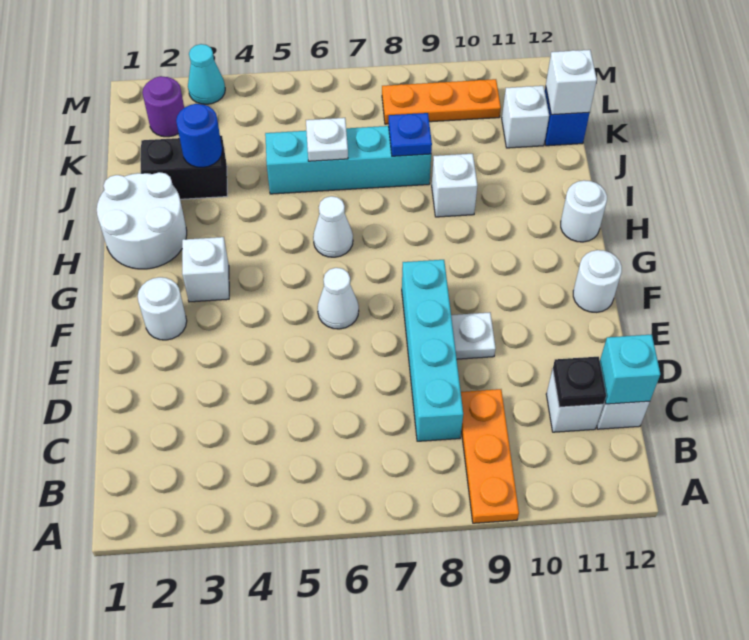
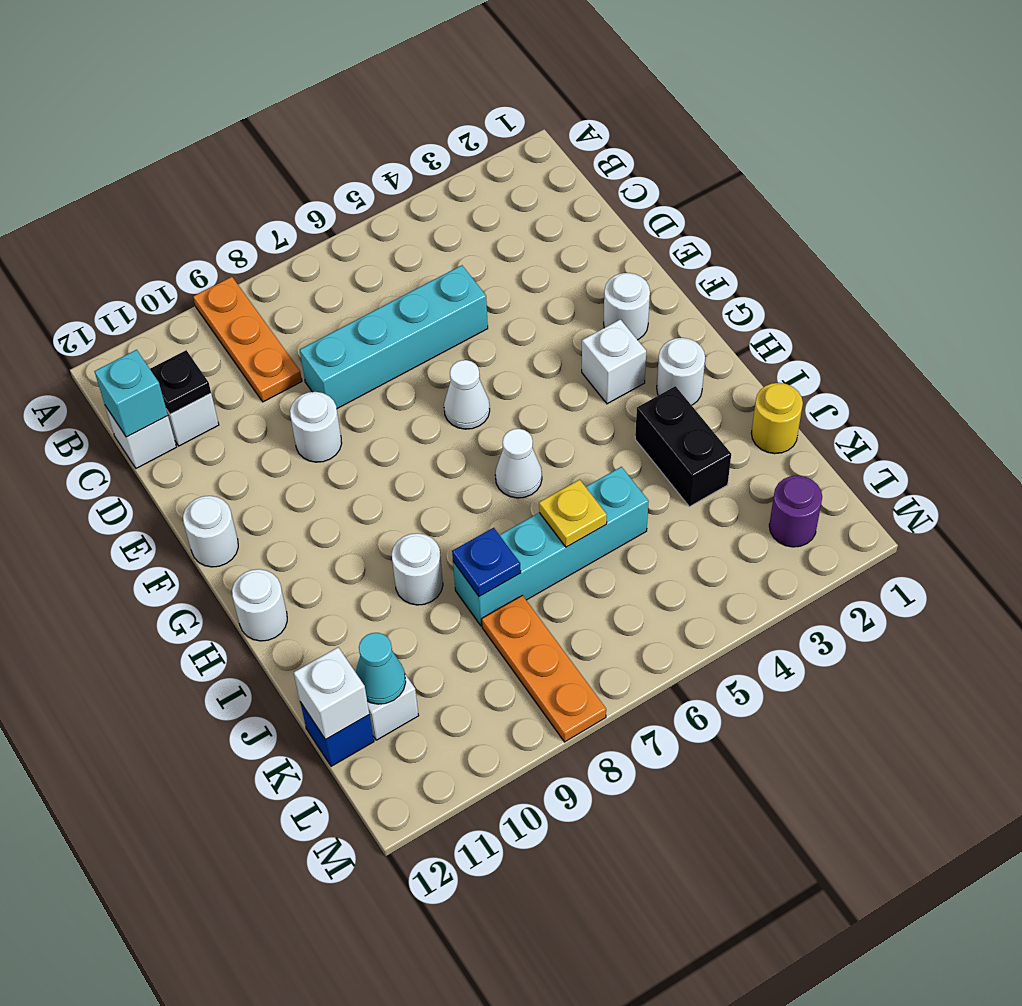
cyan 1x4 brick [402,260,463,441] -> cyan 1x4 brick turned to [300,265,488,409]
white 1x1 plate [451,312,496,359] -> white 1x1 round brick [290,392,342,462]
white 2x2 round brick [97,172,187,269] -> white 1x1 round brick [657,338,705,405]
white 1x1 brick [432,154,477,217] -> white 1x1 round brick [392,533,443,605]
none -> yellow 1x1 round brick [751,383,803,454]
black 1x2 brick [141,136,227,199] -> black 1x2 brick turned to [635,386,731,507]
blue 1x1 round brick [176,104,222,168] -> none
white 1x1 plate [306,118,348,161] -> yellow 1x1 plate [539,480,607,547]
orange 1x3 plate [382,79,501,124] -> orange 1x3 plate turned to [482,595,606,742]
cyan 1x1 cone [188,44,225,104] -> cyan 1x1 cone moved to [356,633,406,704]

